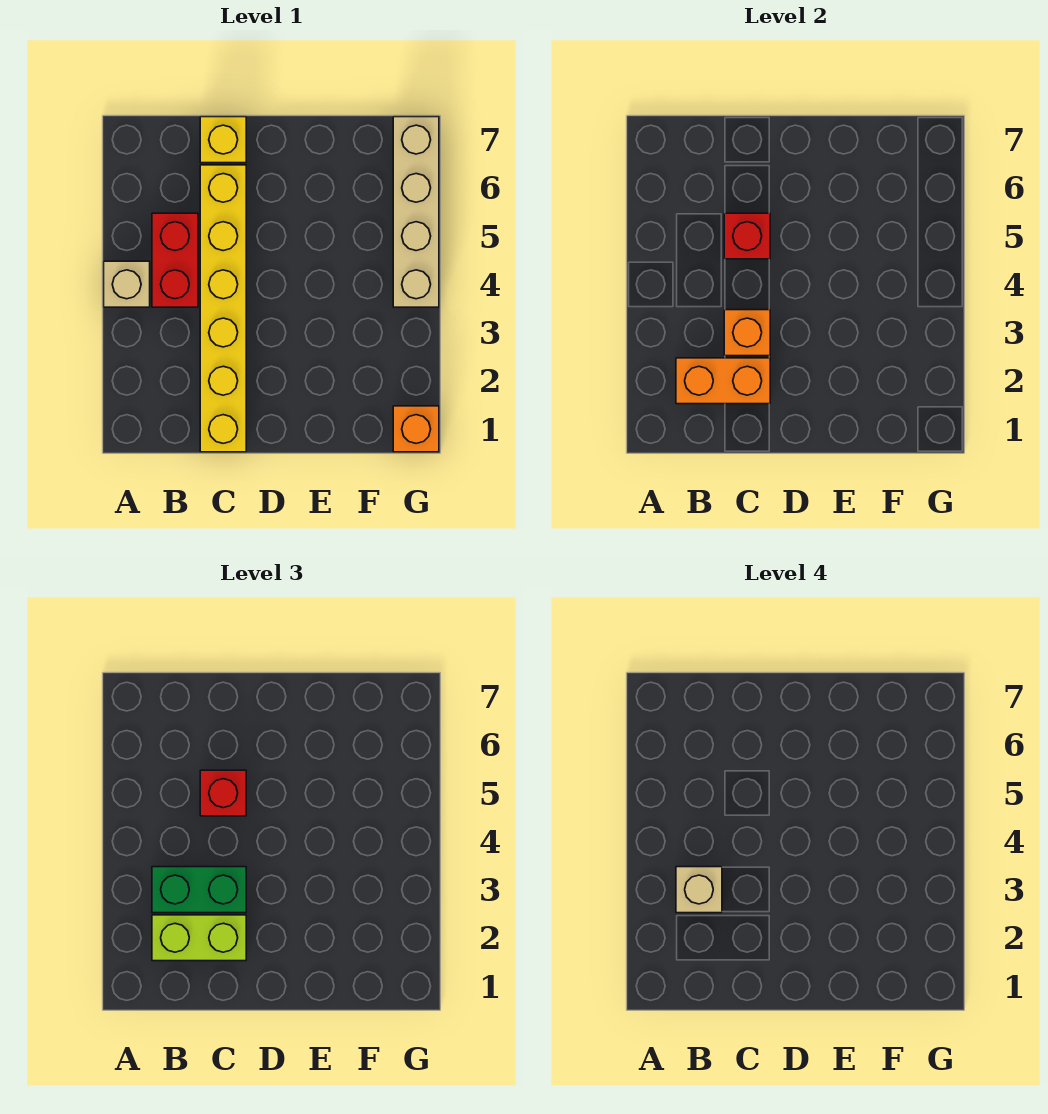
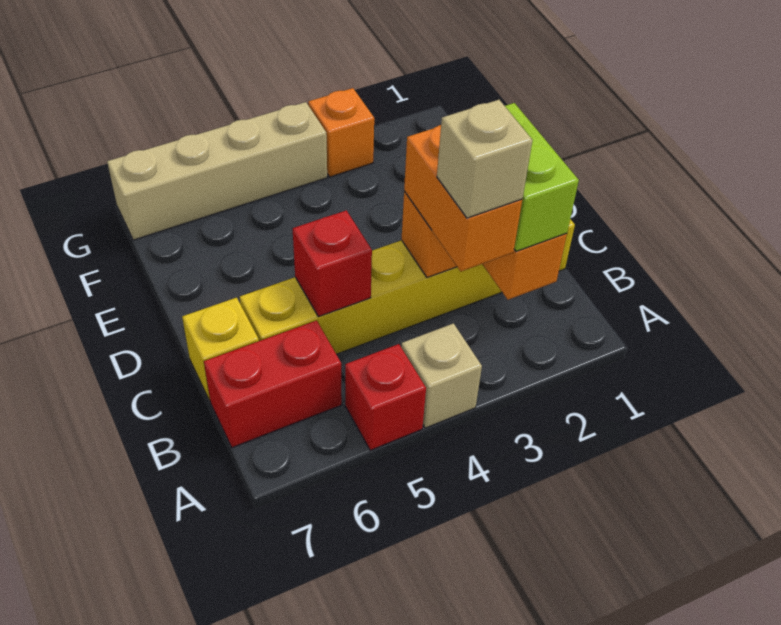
green 1x2 brick [152,867,246,913] -> orange 1x2 brick [404,125,522,271]
red 1x2 brick [152,213,198,307] -> red 1x2 brick moved to [204,320,342,448]
red 1x1 brick [200,770,246,816] -> red 1x1 brick moved to [345,344,426,450]
orange 1x1 brick [393,406,439,452] -> orange 1x1 brick moved to [308,88,374,177]

